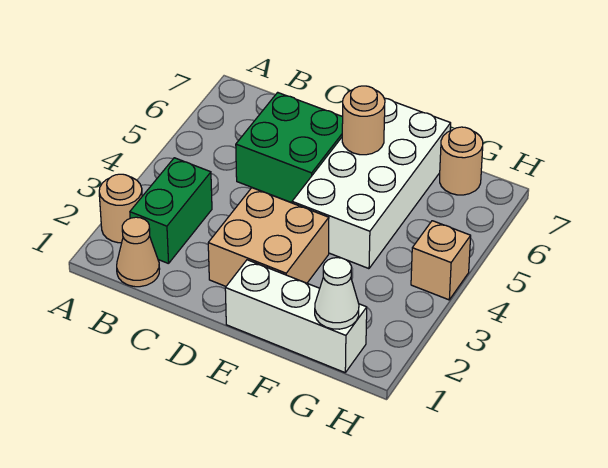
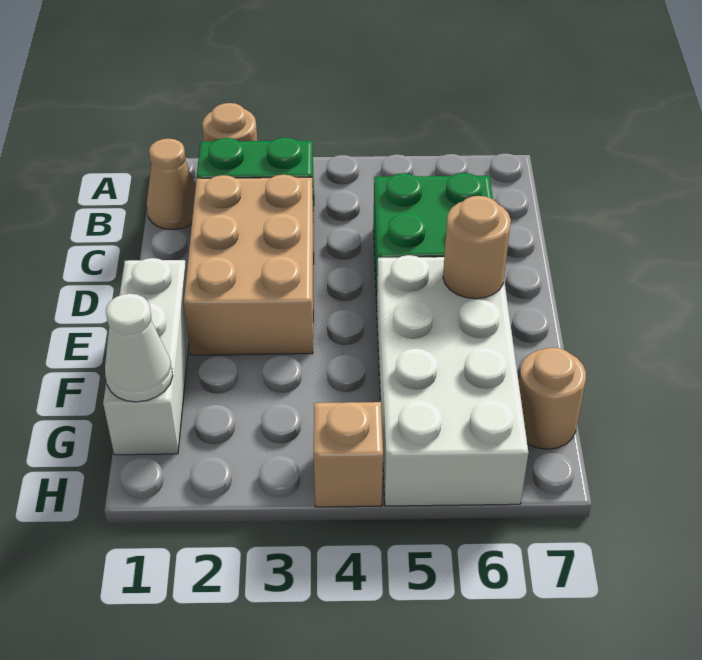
tan 2x2 brick [208,188,329,286] -> tan 2x3 brick [184,175,314,355]
white 2x4 brick [292,98,451,269] -> white 2x4 brick turned to [377,255,528,506]

